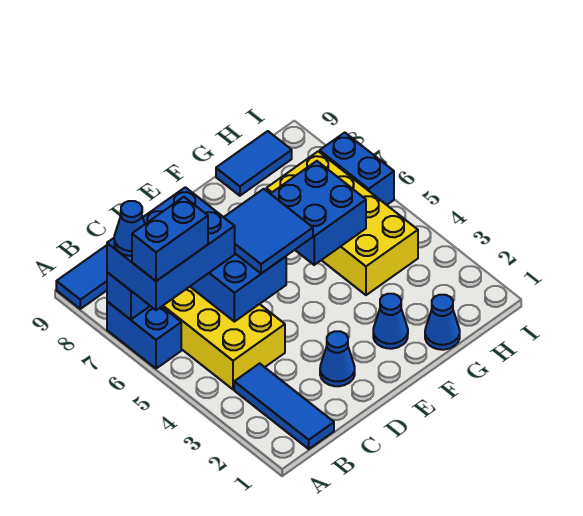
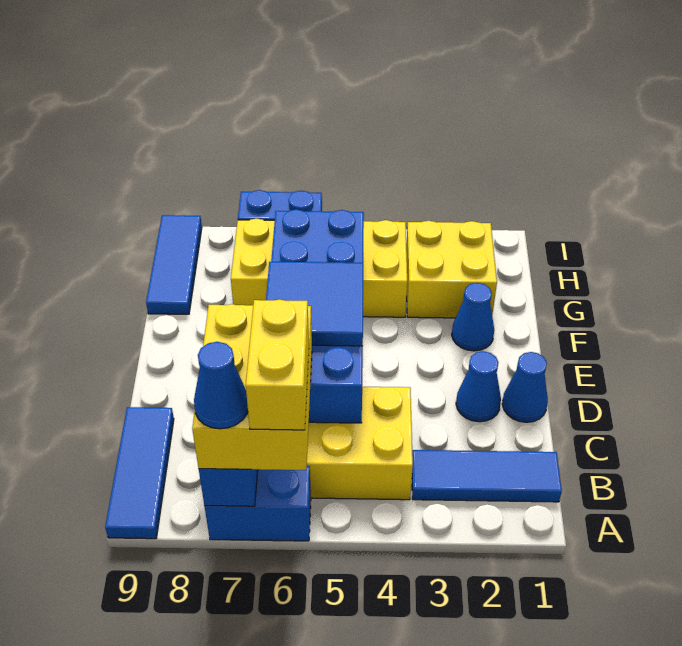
blue 2x3 brick [107,187,235,310] -> yellow 2x3 brick [192,304,312,470]
blue 1x2 brick [132,197,208,281] -> yellow 1x2 brick [246,299,309,430]
blue 1x1 cone [425,295,460,350] -> blue 1x1 cone moved to [502,352,548,422]
none -> yellow 2x2 brick [406,221,497,318]
blue 1x2 tile [216,131,292,196] -> blue 1x3 tile [146,215,202,314]

